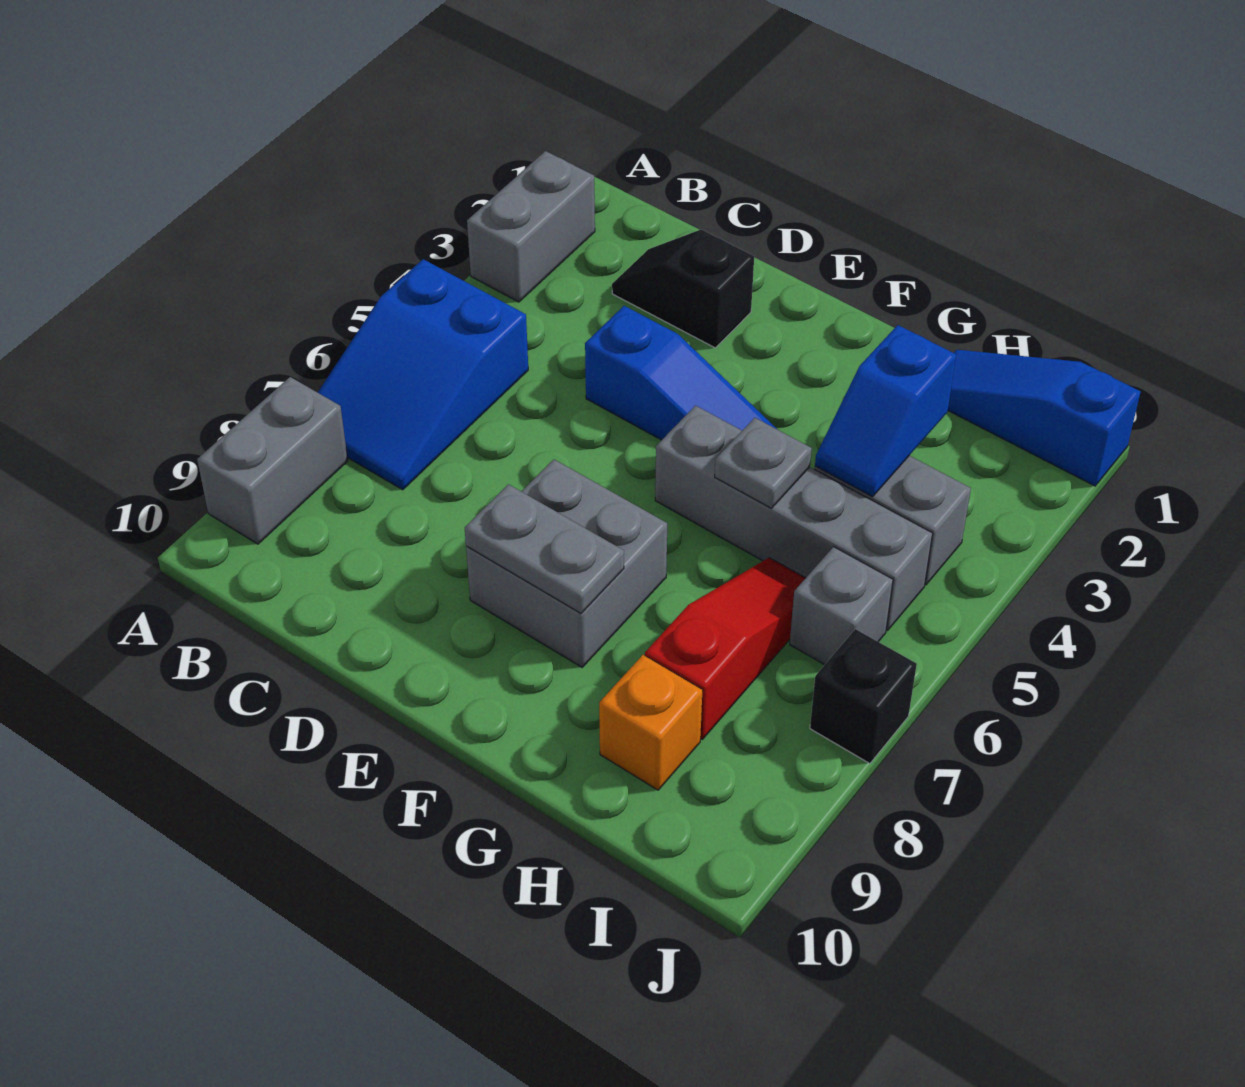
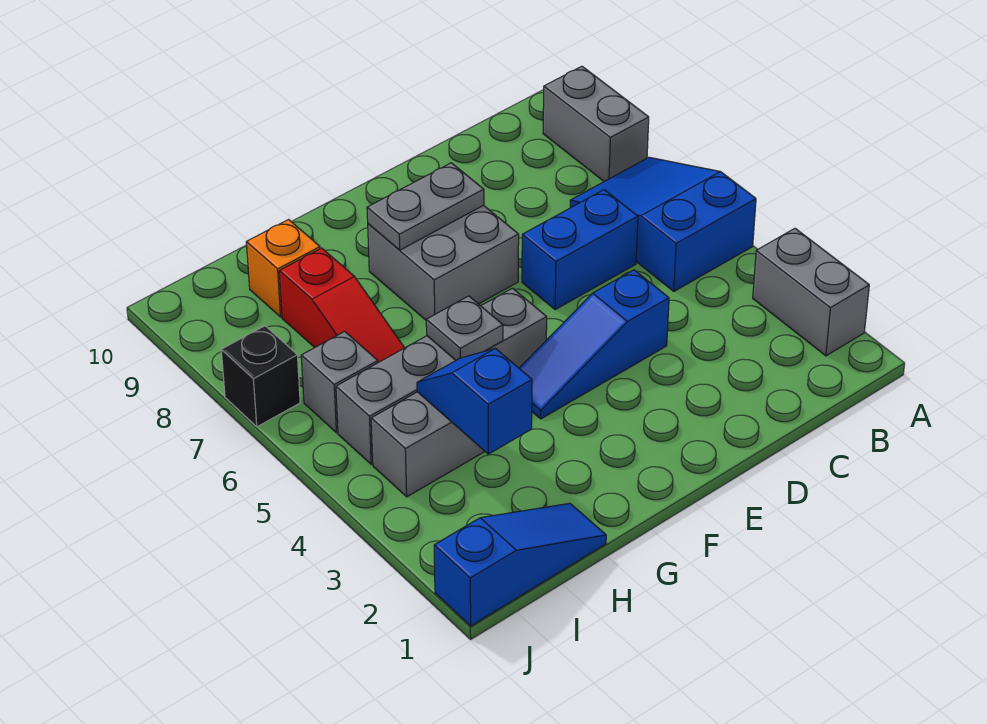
black 1x2 slope [612,229,754,348] -> none
none -> blue 1x2 brick [522,190,638,310]

